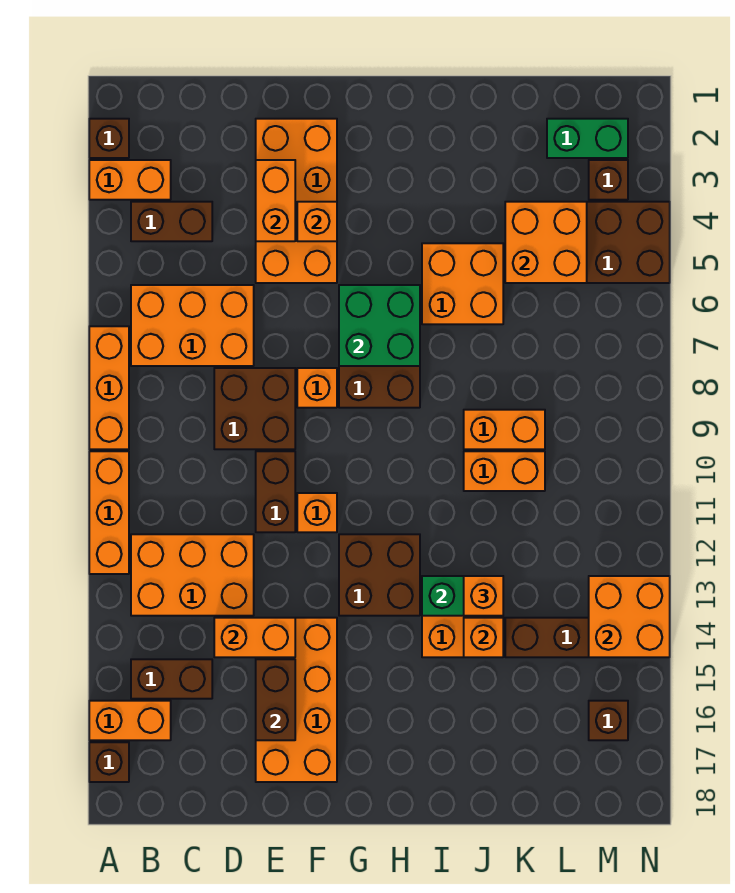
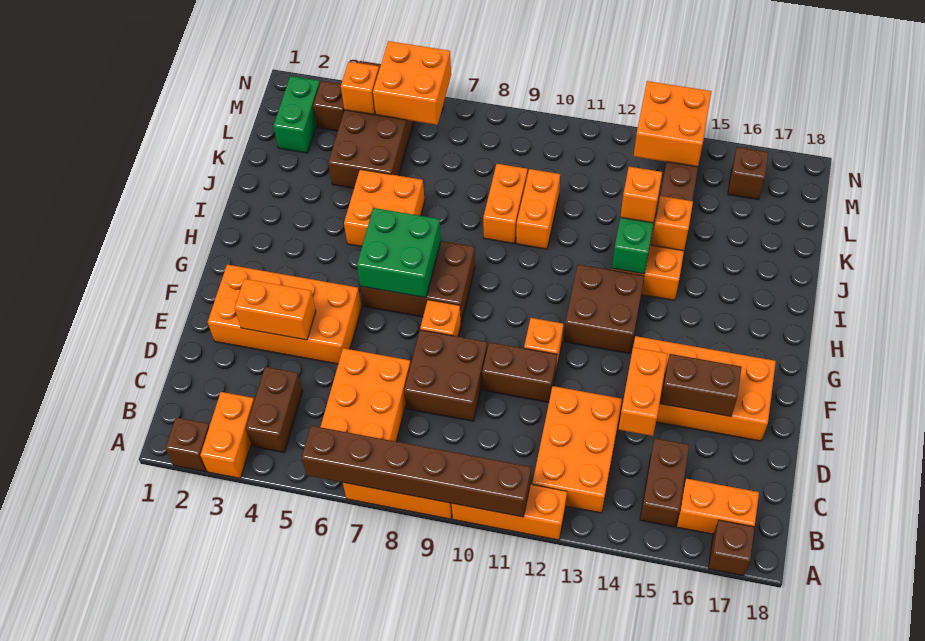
none -> brown 1x6 brick [301,426,531,517]
orange 1x2 brick [89,701,171,740] -> orange 1x2 brick turned to [677,479,759,534]
orange 1x1 brick [297,202,337,241] -> orange 1x1 brick moved to [341,62,379,115]
orange 2x2 brick [505,202,587,283] -> orange 2x2 brick moved to [373,41,451,125]

